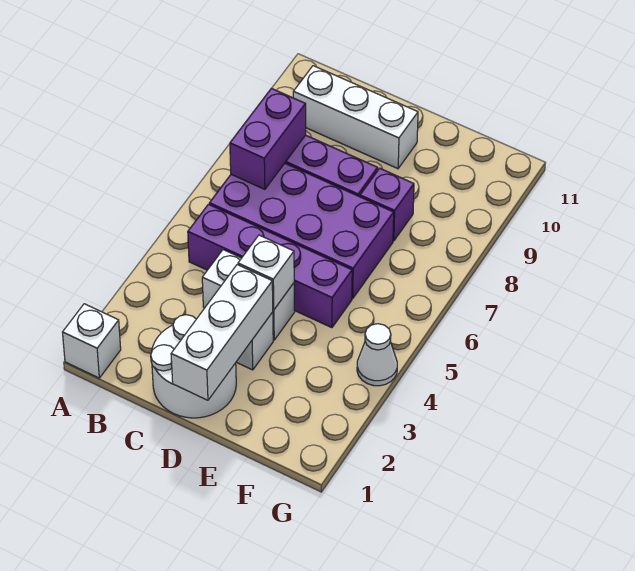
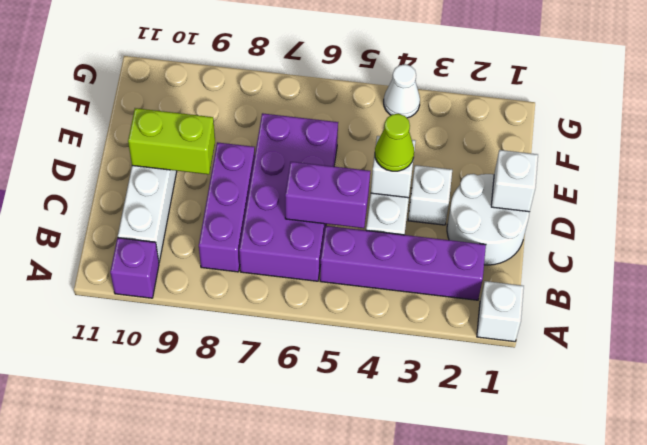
purple 1x4 brick [188,204,352,328] -> purple 1x4 brick turned to [320,226,486,300]
purple 1x2 brick [230,88,306,189] -> purple 1x2 brick moved to [285,162,370,228]
white 1x3 brick [171,265,273,400] -> white 1x1 brick [491,150,538,212]
none -> lime 1x1 cone [375,114,414,171]
none -> lime 1x2 brick [128,108,215,174]
purple 1x1 brick [360,168,414,241] -> purple 1x1 brick moved to [110,238,159,298]

